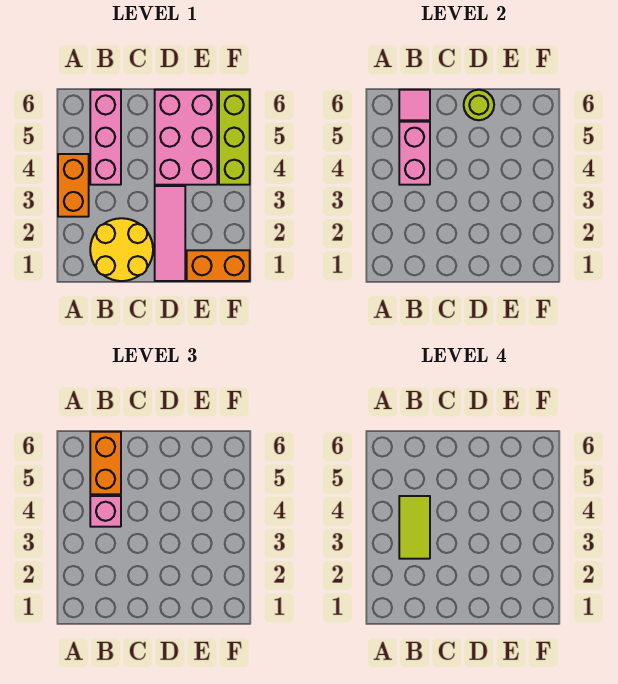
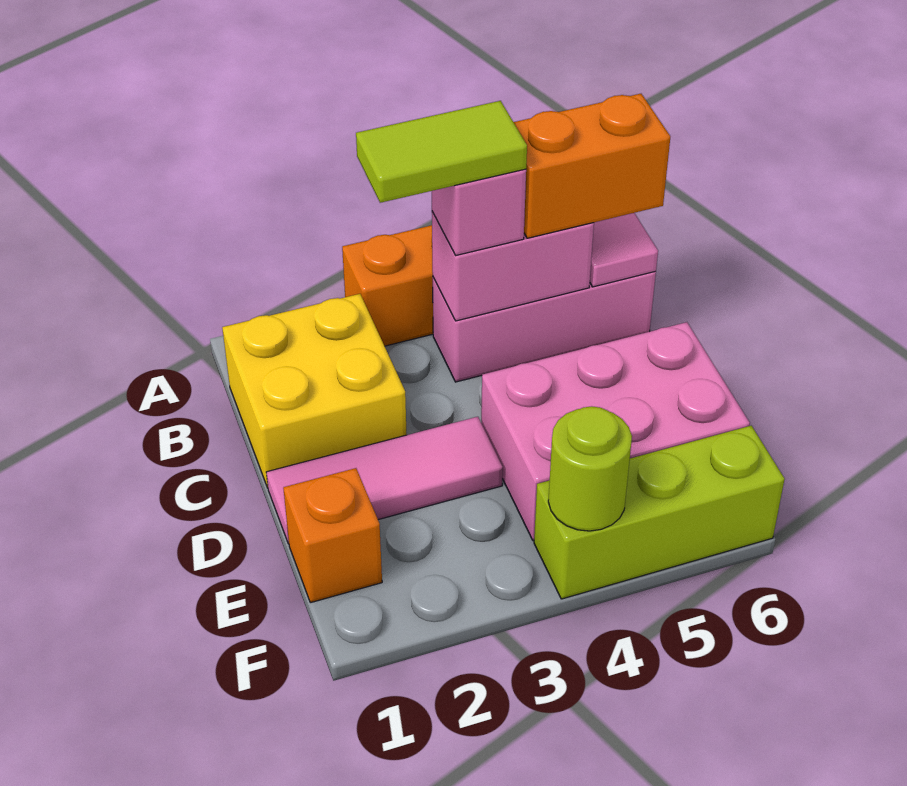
yellow 2x2 round brick [90,218,153,281] -> yellow 2x2 brick [222,294,407,488]
lime 1x1 round brick [464,90,494,120] -> lime 1x1 round brick moved to [548,406,632,531]
orange 1x2 brick [187,250,250,281] -> orange 1x1 brick [283,468,382,603]

